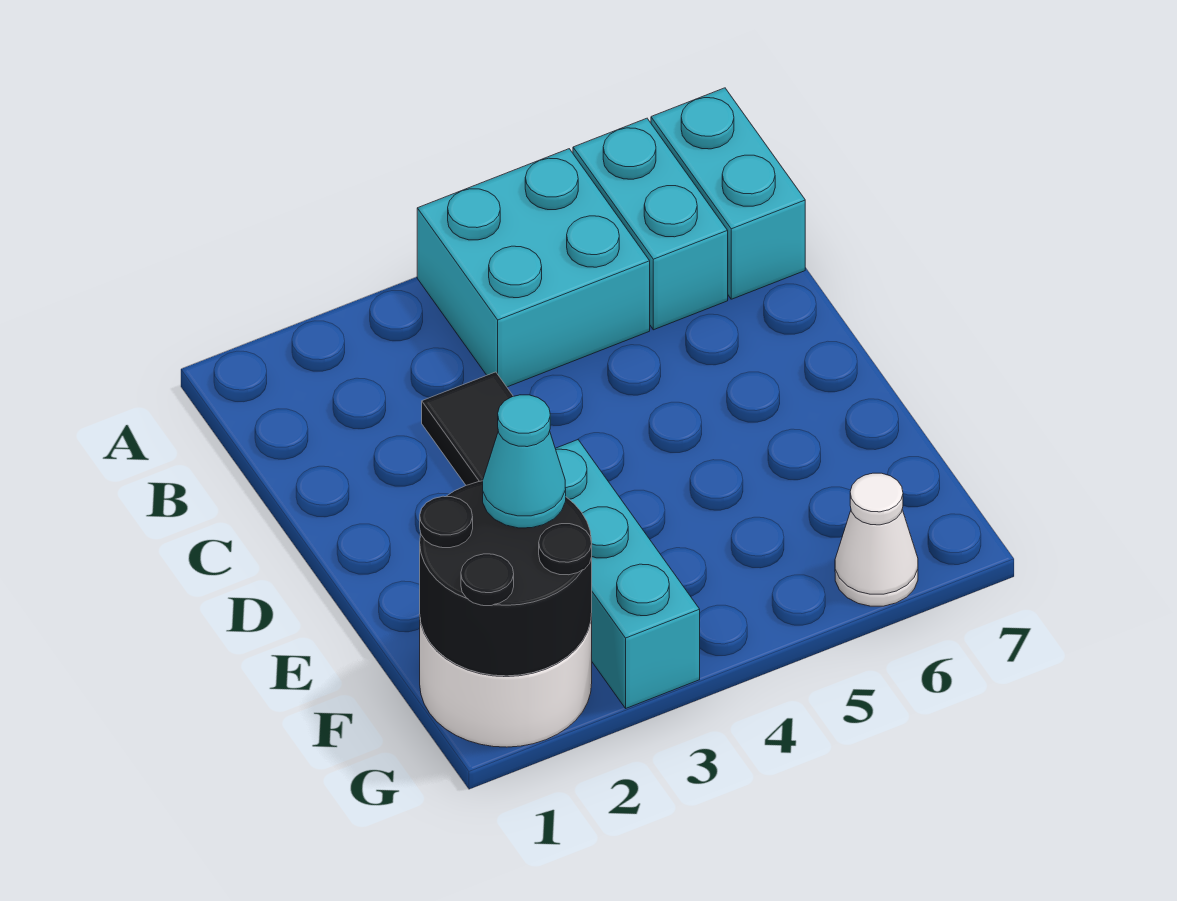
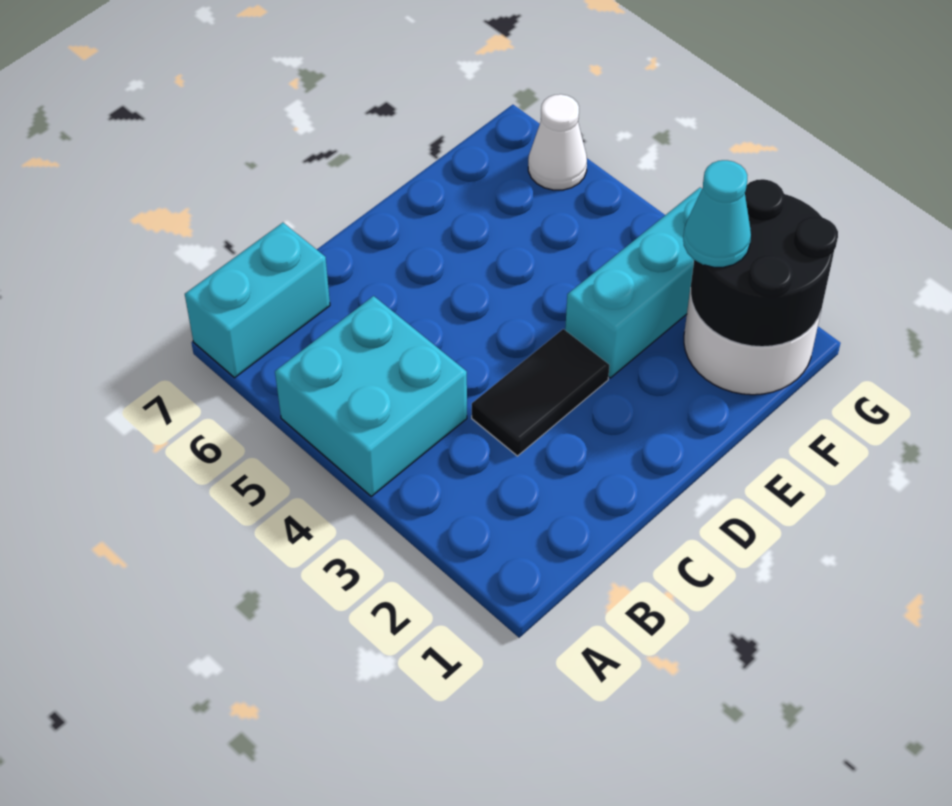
cyan 1x2 brick [573,118,728,330] -> none

